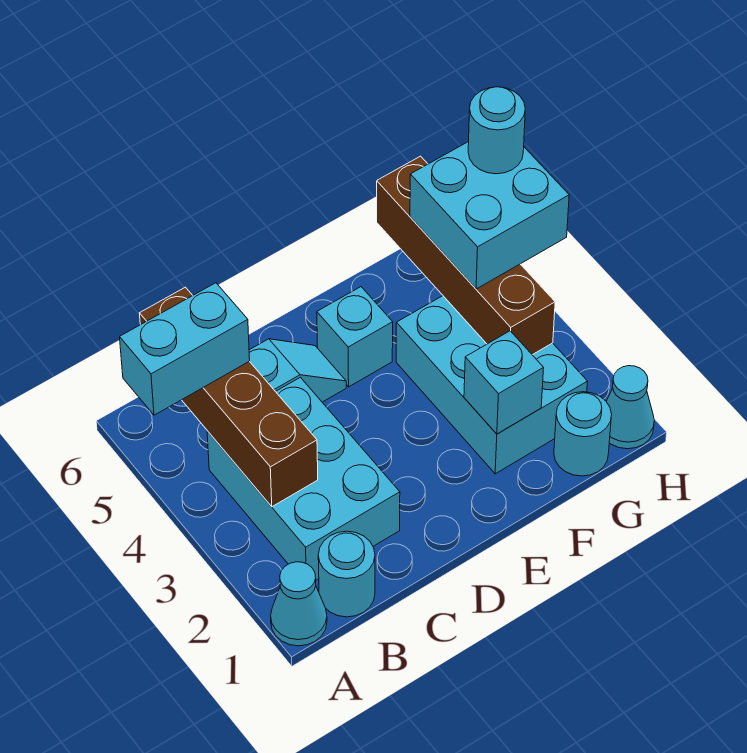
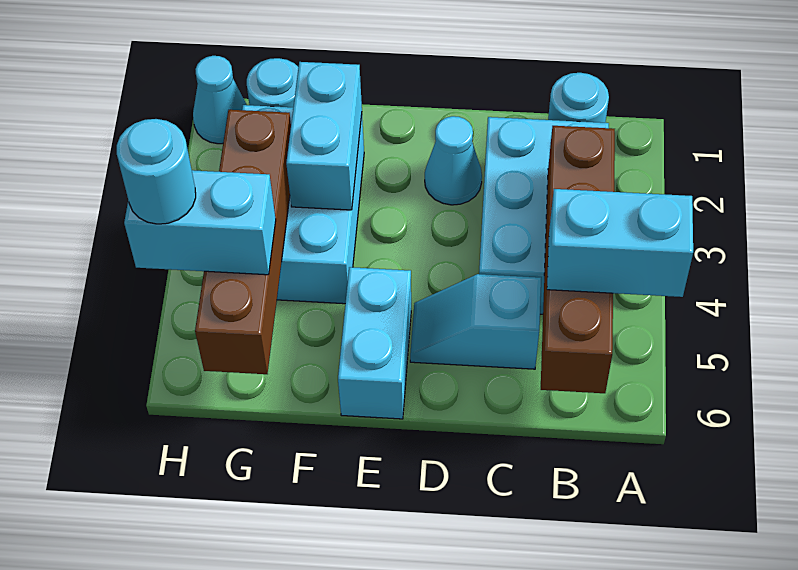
cyan 1x1 cone [271,562,327,646] -> cyan 1x1 cone moved to [425,116,482,205]
cyan 1x1 brick [317,287,393,387] -> cyan 1x2 brick [338,267,411,419]
cyan 1x1 brick [464,331,544,434] -> cyan 1x2 brick [286,62,362,210]
cyan 2x2 brick [410,142,569,289] -> cyan 1x2 brick [124,170,276,275]

